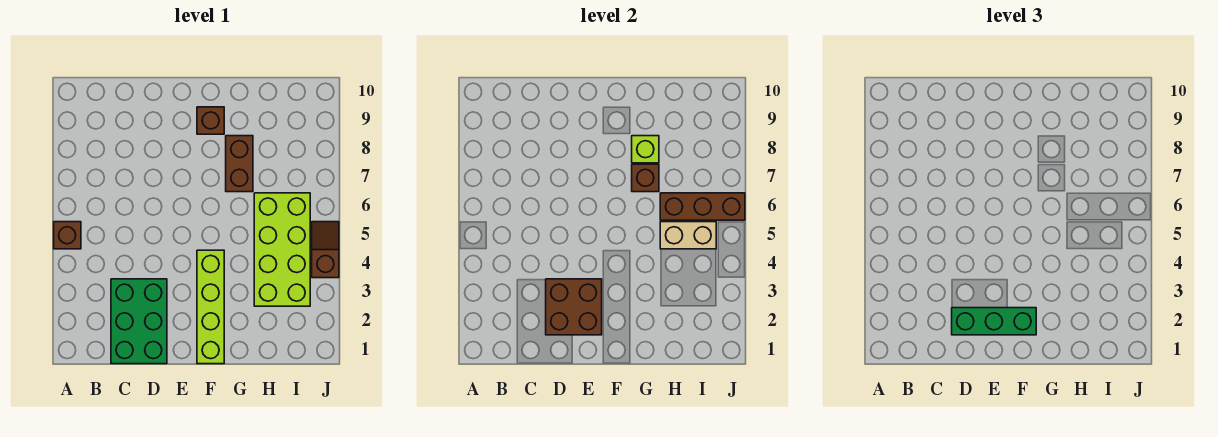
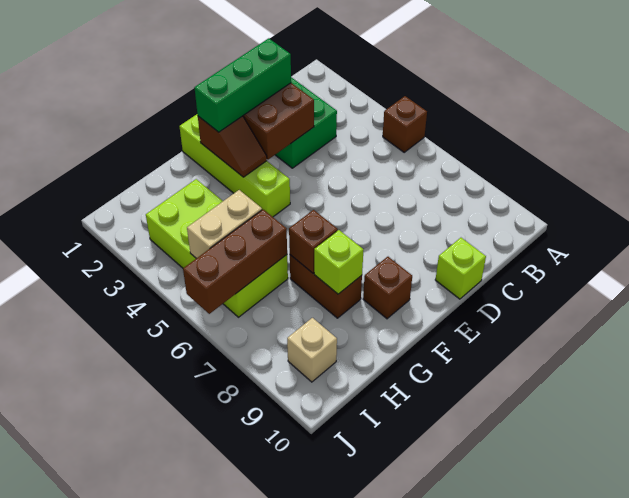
none -> lime 1x1 brick [435,238,486,299]
none -> tan 1x1 brick [287,318,337,382]
brown 1x2 slope [312,222,339,278] -> brown 1x2 slope moved to [198,116,267,177]

